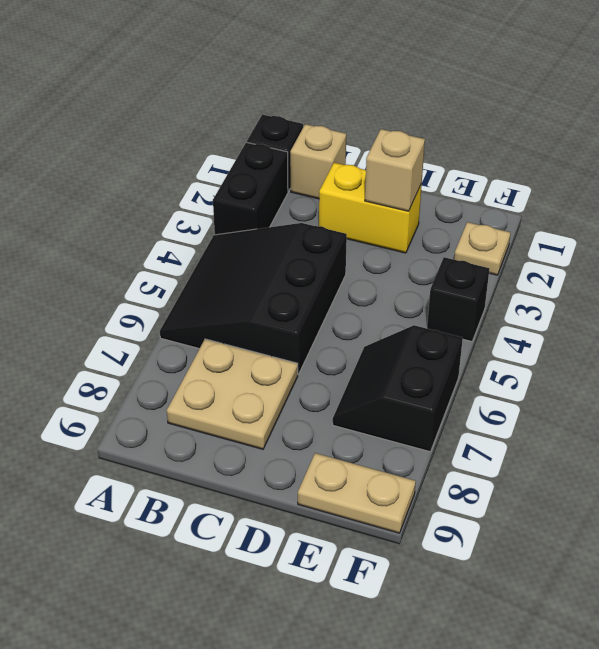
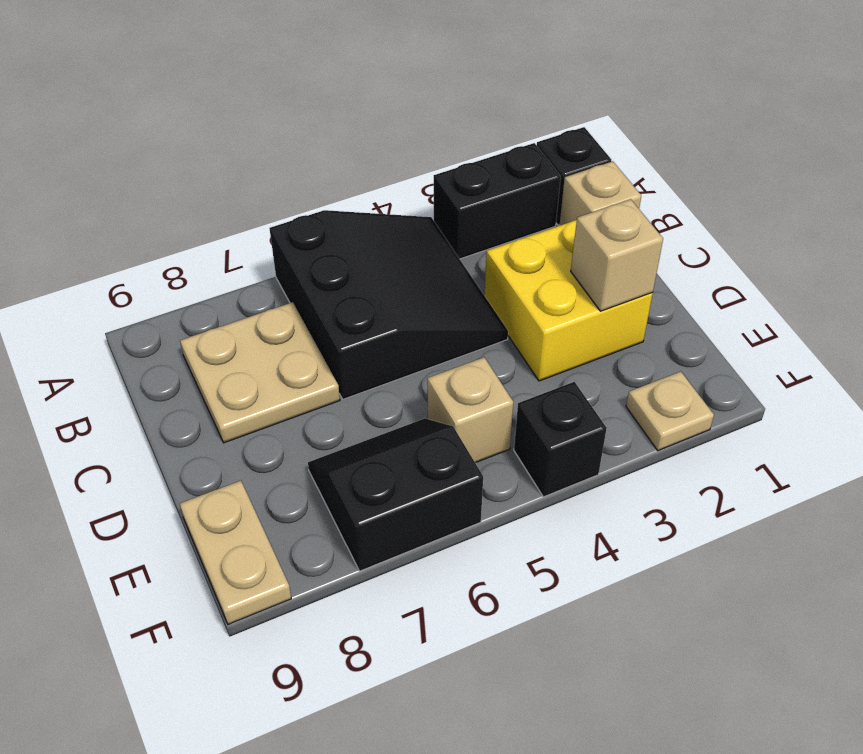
black 3x3 slope [160,223,347,374] -> black 3x3 slope turned to [270,210,508,399]
yellow 1x2 brick [319,163,422,253] -> yellow 2x2 brick [484,220,653,381]
none -> tan 1x1 brick [427,357,513,463]

